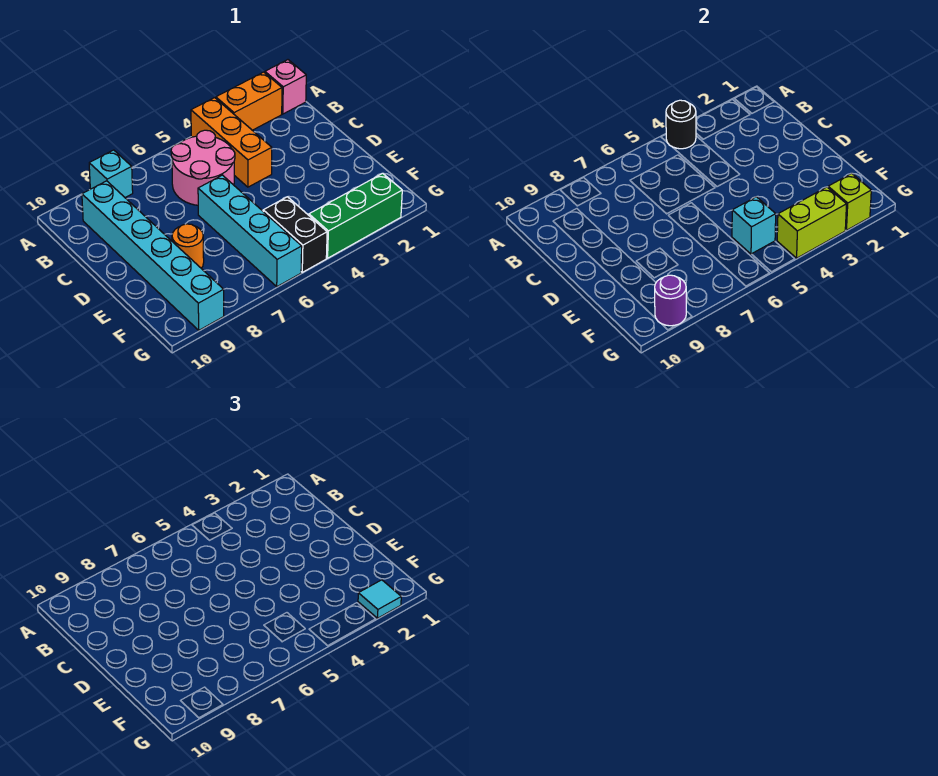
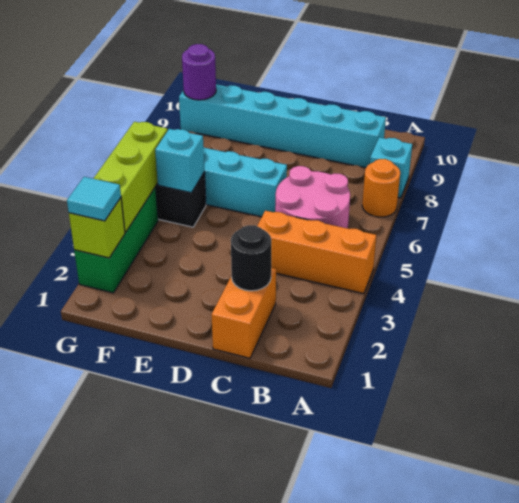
pink 1x1 brick [265,60,306,114] -> none
orange 1x2 brick [216,72,282,130] -> orange 1x2 brick moved to [211,268,276,358]
black 1x1 round brick [666,100,696,149] -> black 1x1 round brick moved to [231,225,271,291]
orange 1x1 round brick [172,224,204,268] -> orange 1x1 round brick moved to [362,159,400,217]
lime 1x2 brick [777,187,847,258] -> lime 1x3 brick [93,122,168,232]

